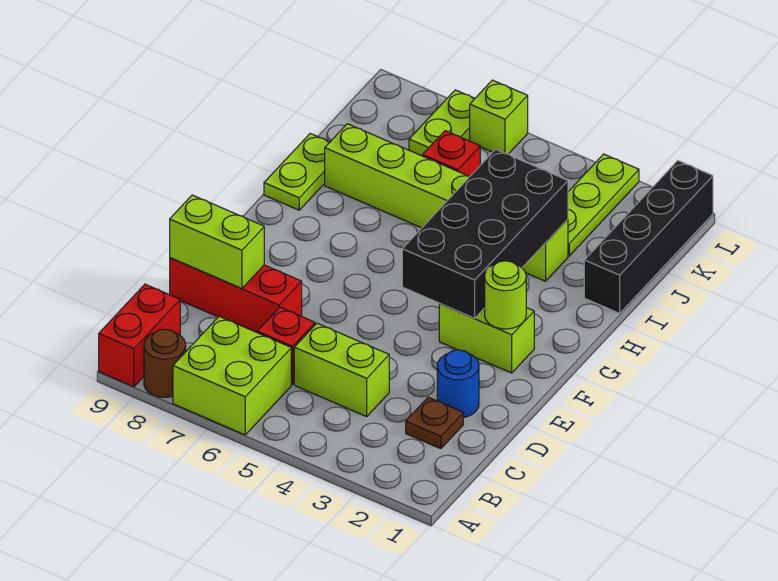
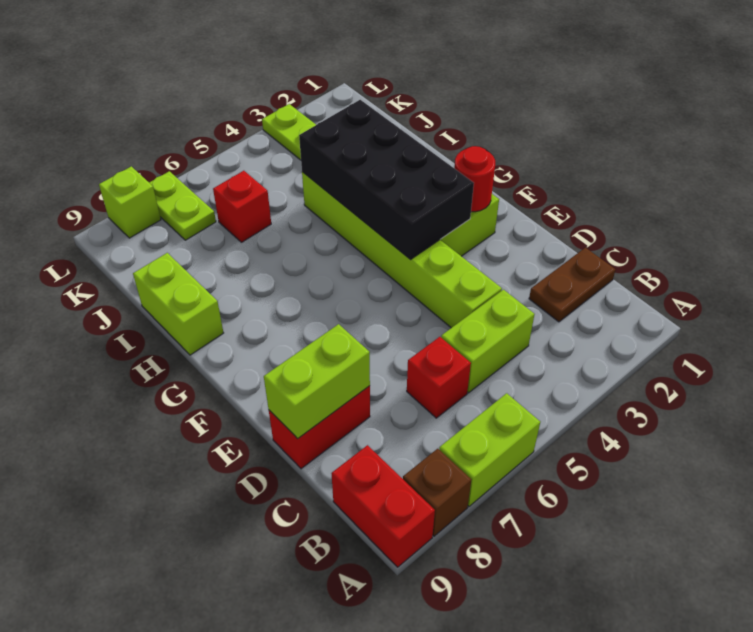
lime 2x2 brick [173,316,291,435] -> lime 1x2 brick [439,393,540,506]
brown 1x1 round brick [144,329,186,398] -> brown 1x1 brick [403,449,471,536]
brown 1x1 plate [406,397,463,449] -> brown 1x2 plate [529,248,616,322]
blue 1x1 round brick [437,350,479,418] -> none
red 1x3 brick [170,258,302,332] -> red 1x2 brick [269,386,370,469]
lime 1x1 round brick [485,261,526,329] -> red 1x1 round brick [454,146,495,212]
lime 1x2 plate [264,134,330,210] -> lime 1x2 brick [133,253,223,355]
black 1x4 brick [584,161,713,313] -> none
lime 1x6 brick [325,124,568,281] -> lime 1x6 brick turned to [302,172,502,328]
lime 1x1 brick [470,80,528,154] -> lime 1x1 brick moved to [99,166,161,238]

